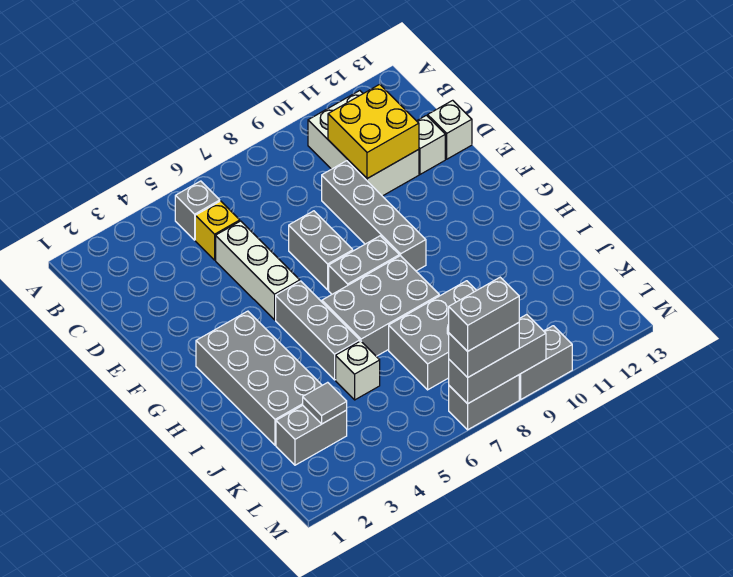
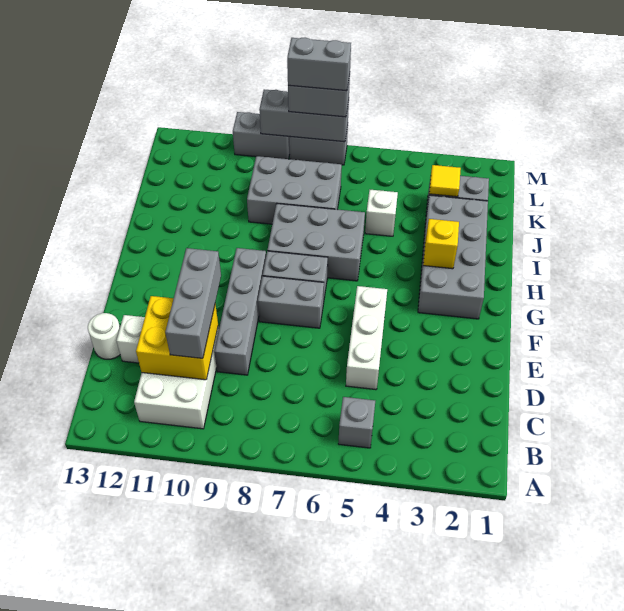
yellow 1x1 brick [195,201,240,260] -> yellow 1x1 brick moved to [423,219,459,269]
white 1x1 brick [428,100,472,159] -> white 1x1 round brick [88,313,120,359]
grey 1x2 brick [289,211,353,290] -> grey 1x2 brick turned to [258,276,324,328]
grey 1x3 brick [276,281,360,380] -> grey 1x3 brick moved to [165,248,221,358]
grey 1x1 tile [303,382,347,424] -> yellow 1x1 tile [429,165,461,197]

